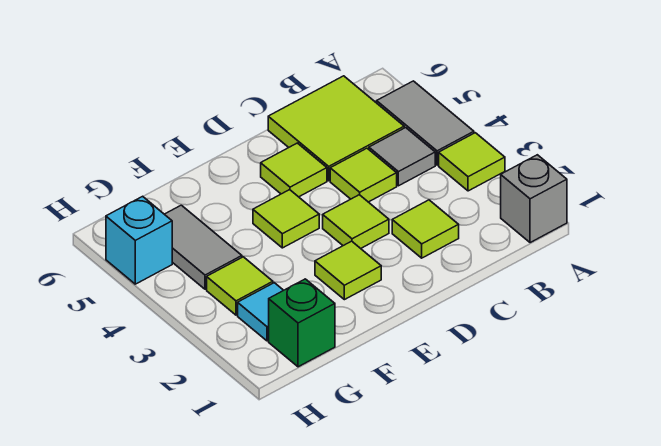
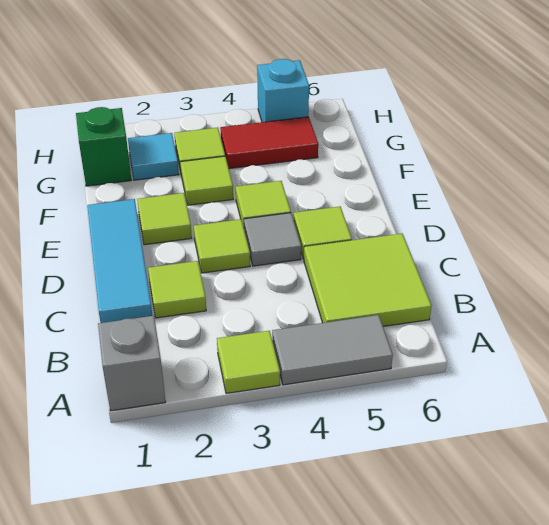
grey 1x1 tile [369,128,435,186] -> grey 1x1 tile moved to [244,213,301,266]
none -> cyan 1x3 tile [87,199,152,323]
lime 1x1 tile [330,148,397,202] -> lime 1x1 tile moved to [180,156,233,205]
grey 1x2 tile [165,205,242,289] -> red 1x2 tile [220,117,318,169]

